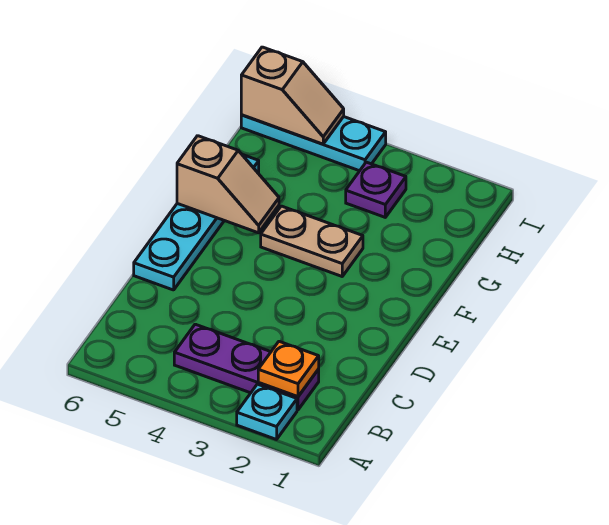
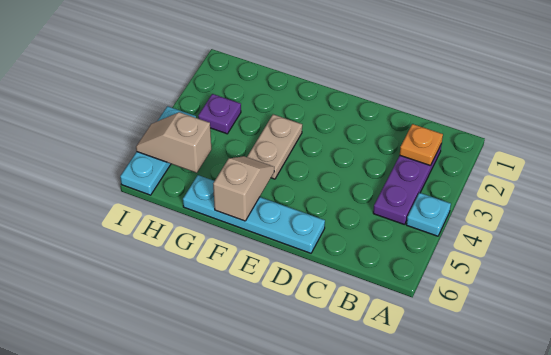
cyan 1x1 plate [237,384,297,440] -> cyan 1x1 plate moved to [406,193,451,236]
tan 1x2 slope [241,47,344,144] -> tan 1x2 slope turned to [136,112,212,173]

